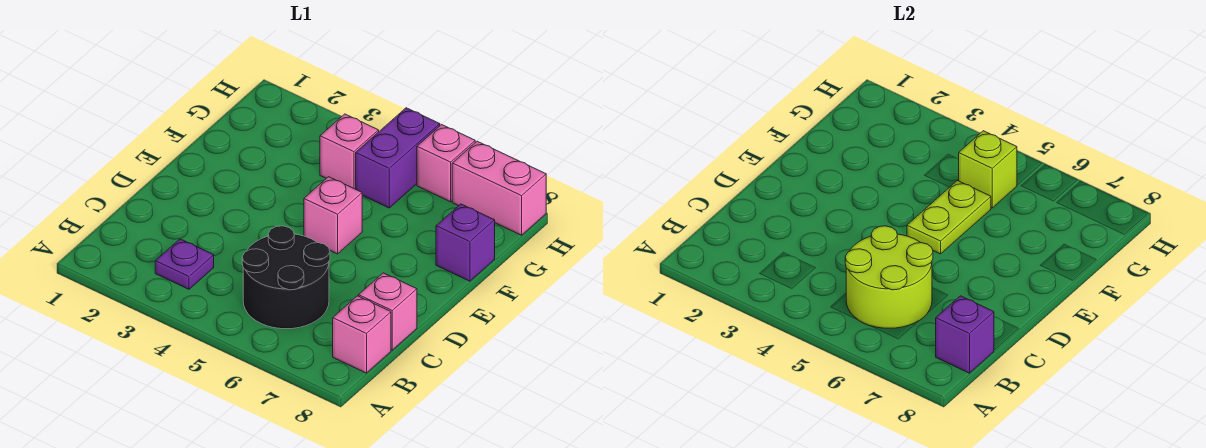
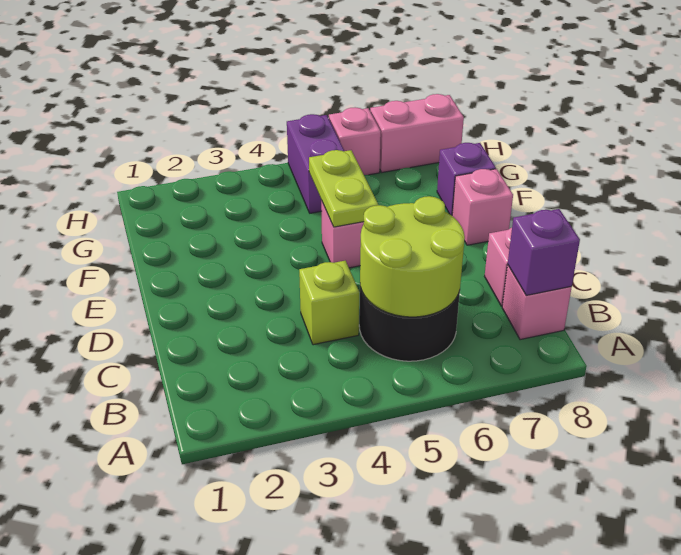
purple 1x1 plate [155,239,214,289] -> none
pink 1x1 brick [320,114,379,189] -> pink 1x1 brick moved to [452,169,513,245]
lime 1x1 brick [959,131,1017,208] -> lime 1x1 brick moved to [299,261,359,345]

